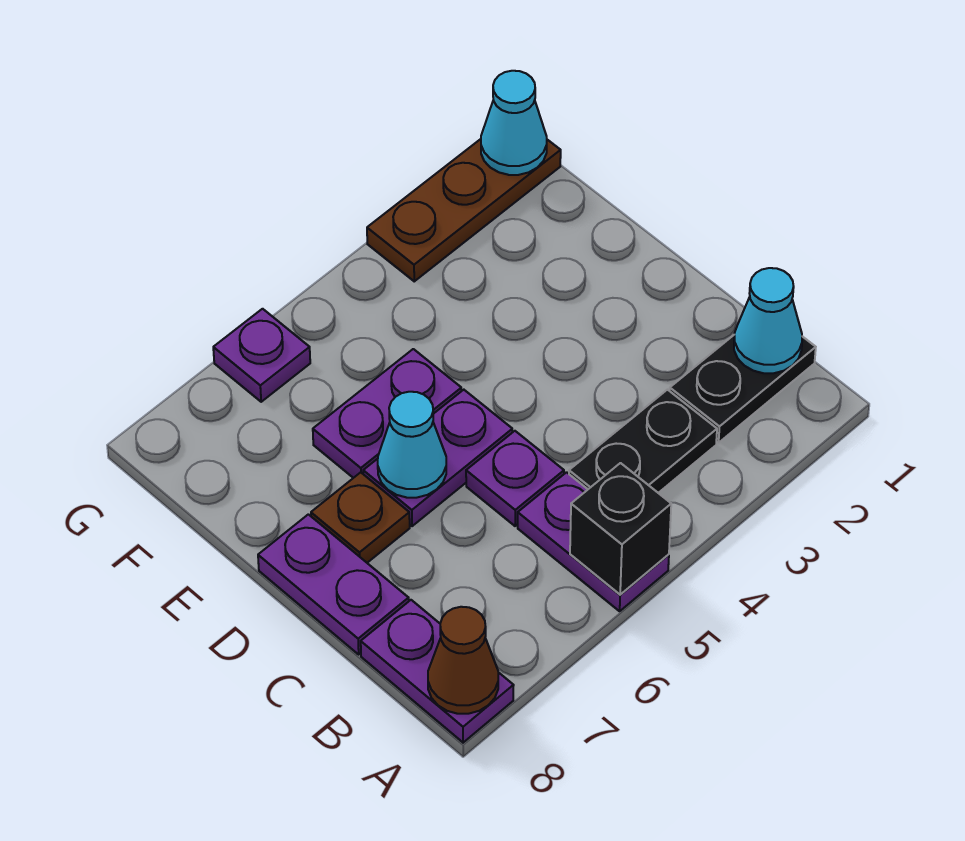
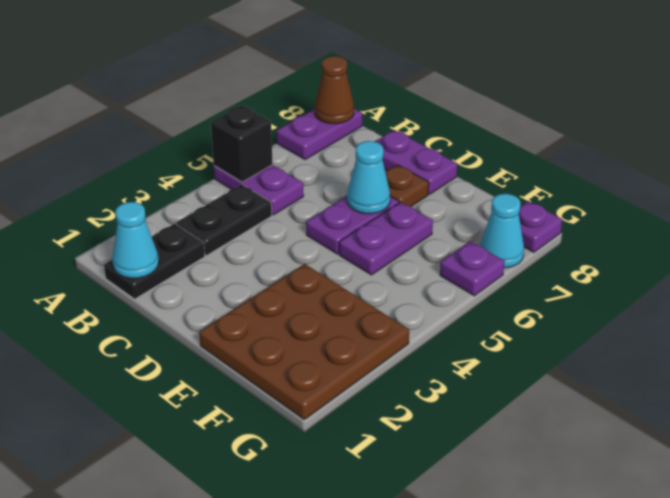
purple 1x2 plate [361,600,514,743] -> purple 1x2 plate turned to [277,109,362,160]
purple 1x1 plate [466,431,564,526] -> purple 1x1 plate moved to [519,201,562,252]
brown 1x3 plate [367,139,561,281] -> brown 3x3 plate [199,264,409,420]
cyan 1x1 cone [481,71,547,175] -> cyan 1x1 cone moved to [480,194,524,268]

